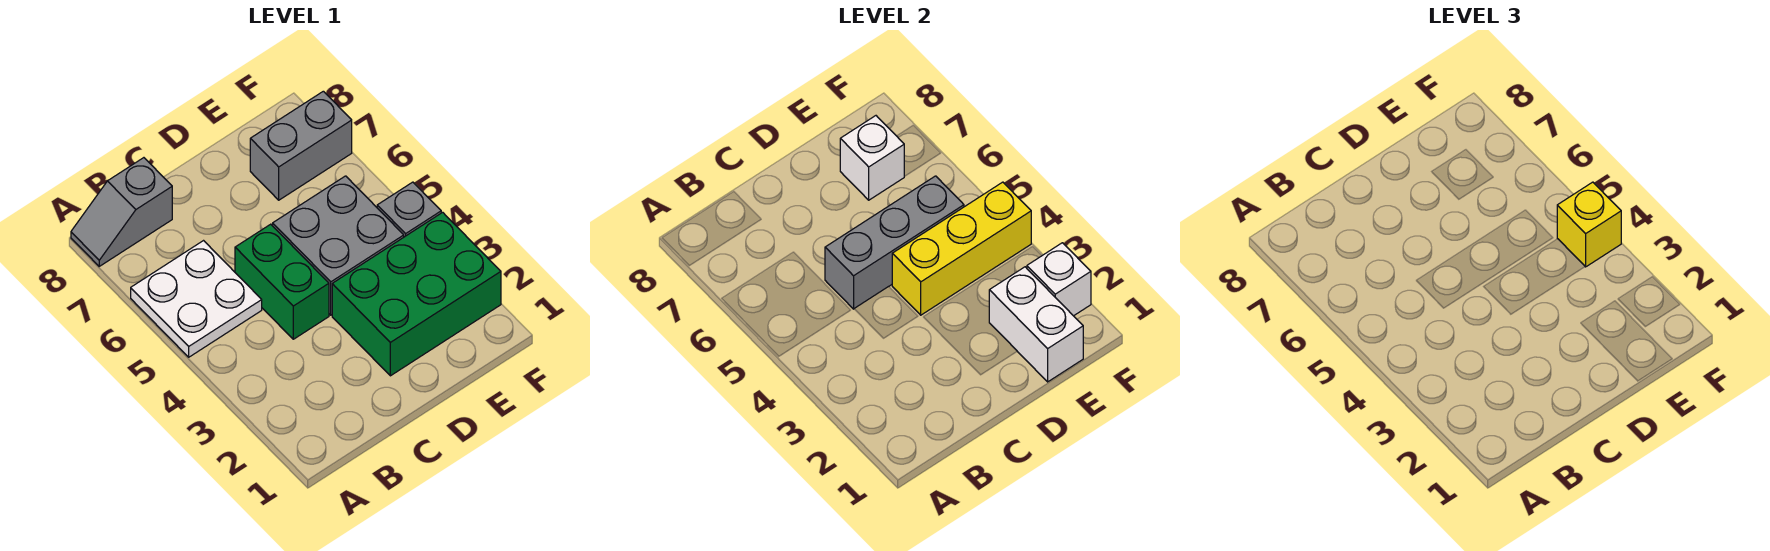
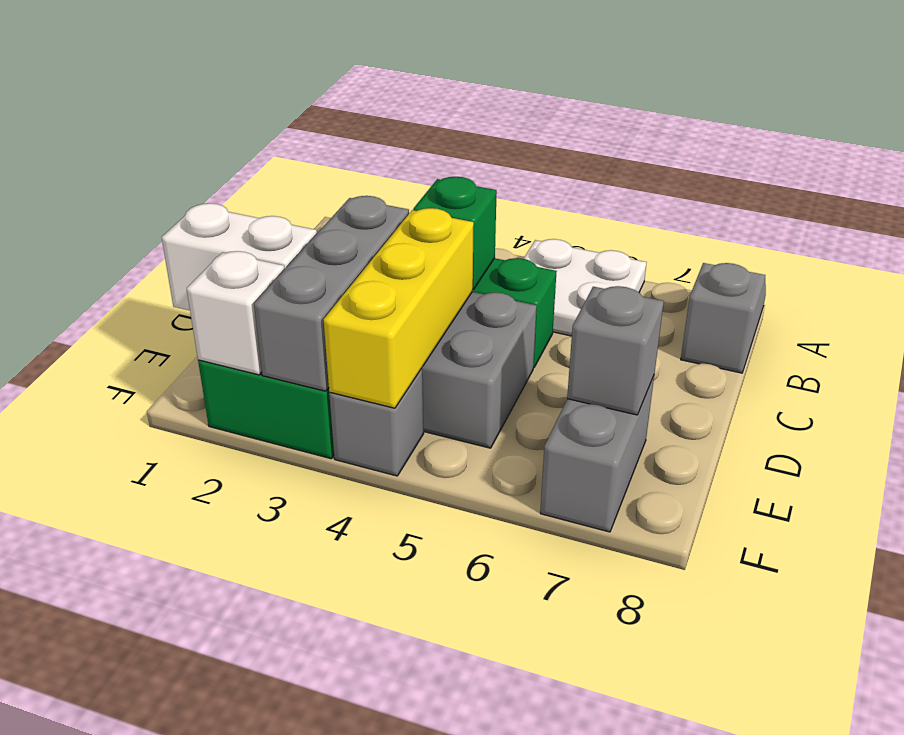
none -> green 1x1 brick [413,177,497,289]
grey 1x3 brick [825,176,964,309] -> grey 1x3 brick moved to [254,196,409,391]
white 1x1 brick [840,116,904,200] -> grey 1x1 brick [567,286,664,415]
yellow 1x1 brick [1557,182,1621,267] -> none

